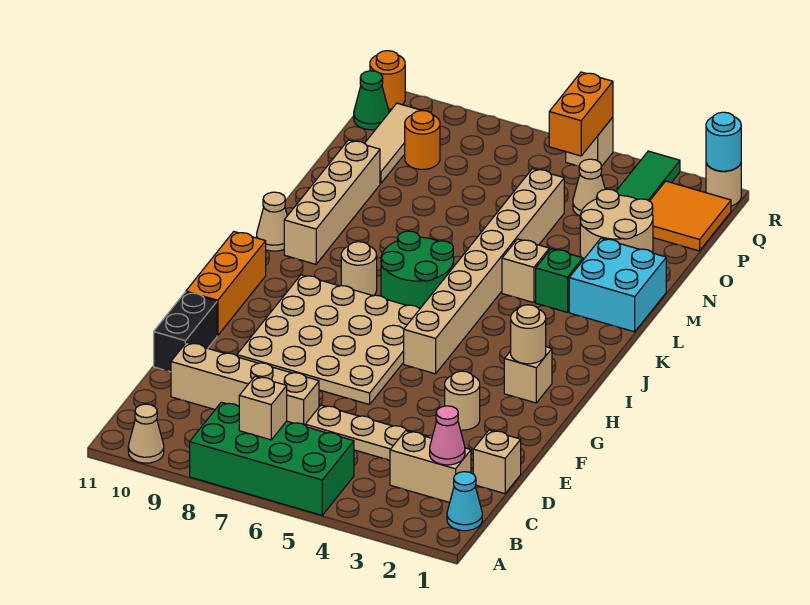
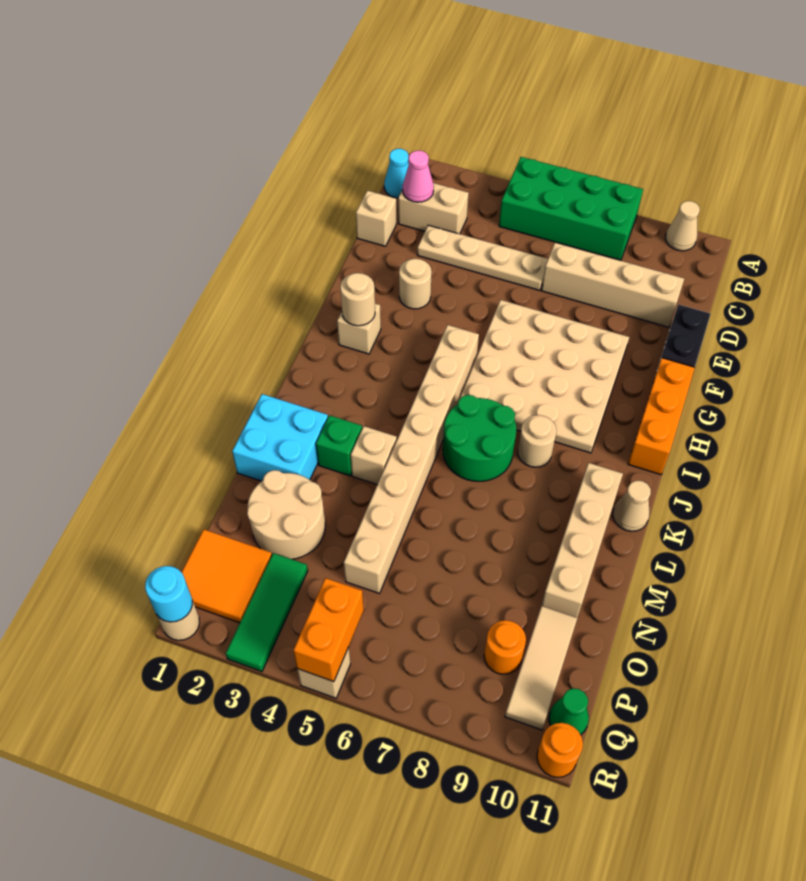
tan 1x1 brick [239,376,287,440] -> none
tan 1x1 cone [573,159,605,216] -> none

